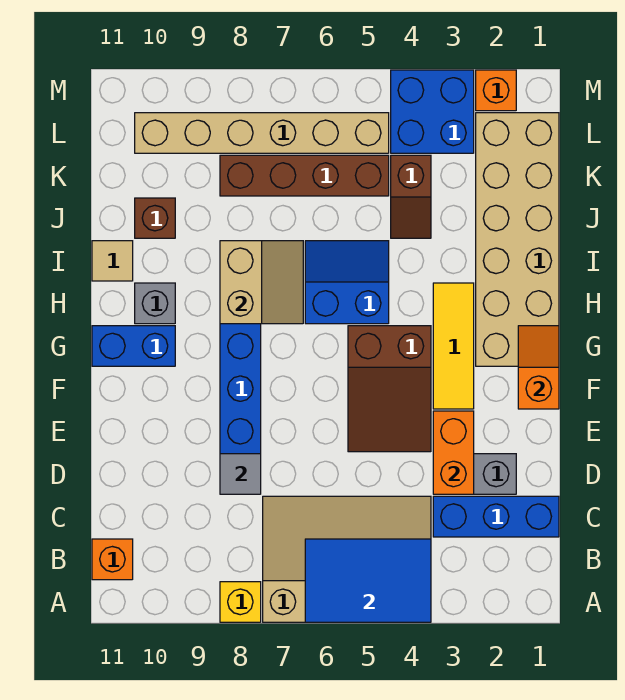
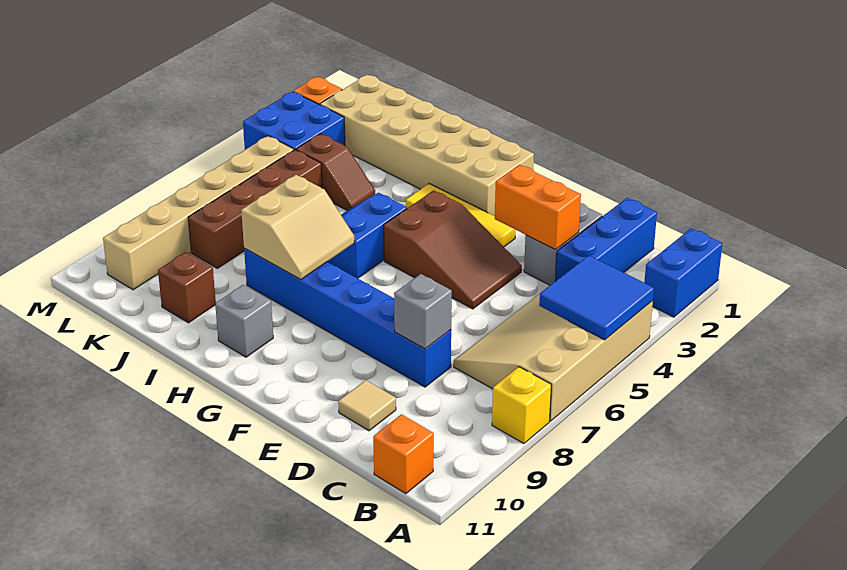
blue 2x3 tile [305,539,431,622] -> blue 2x2 tile [539,256,654,340]
grey 1x1 tile [220,454,261,494] -> grey 1x1 brick [394,274,452,349]
orange 1x2 slope [518,326,559,409] -> none
blue 1x2 brick [92,326,175,366] -> blue 1x2 brick moved to [644,228,722,317]
tan 2x2 slope [220,241,303,324] -> tan 2x2 slope turned to [241,175,355,280]
tan 1x1 tile [92,241,133,281] -> tan 1x1 tile moved to [338,380,396,431]

